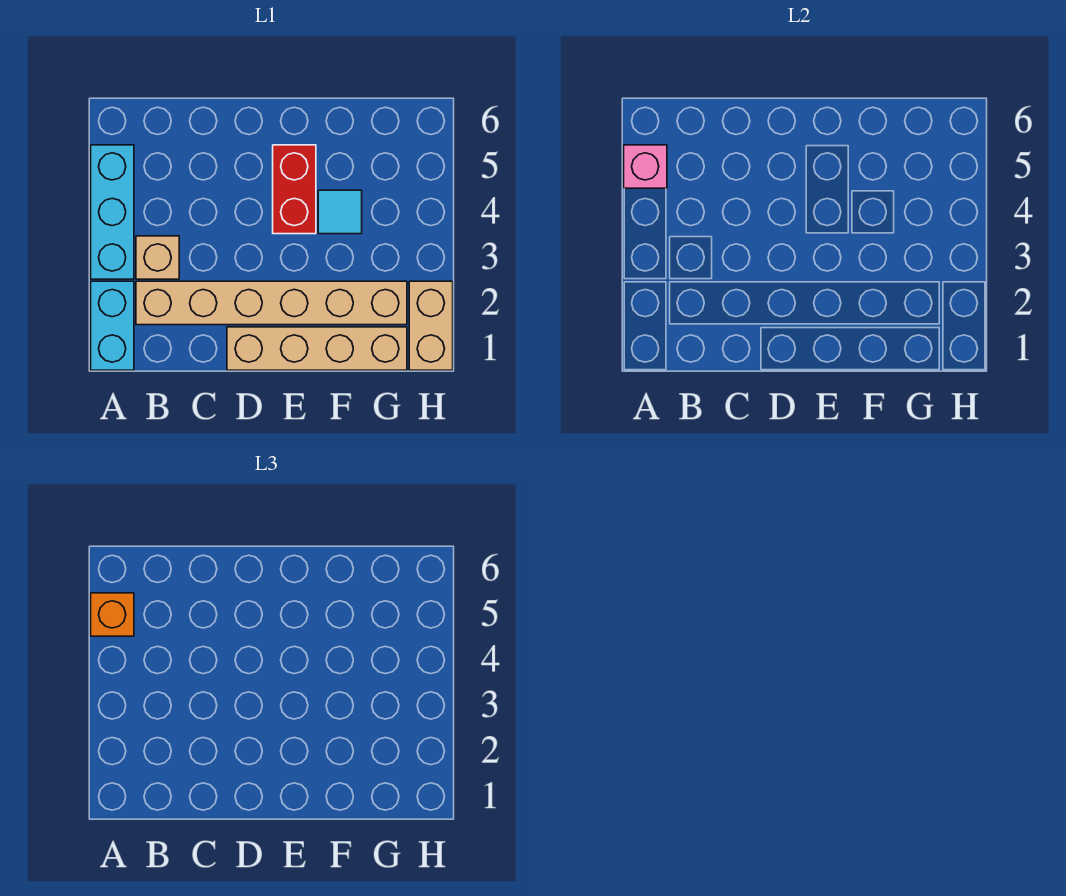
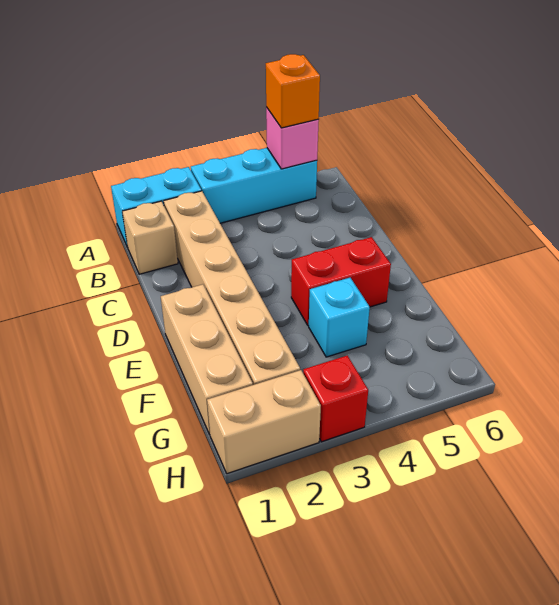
tan 1x1 brick [136,236,179,279] -> tan 1x1 brick moved to [122,201,178,274]
tan 1x4 brick [227,327,407,370] -> tan 1x3 brick [161,284,253,435]
cyan 1x1 tile [318,190,362,234] -> cyan 1x1 brick [309,278,370,357]
none -> red 1x1 brick [303,356,368,442]

